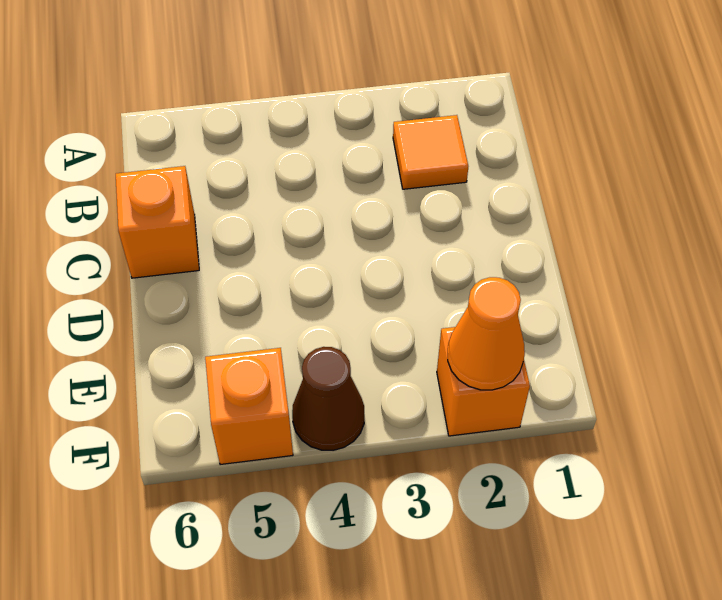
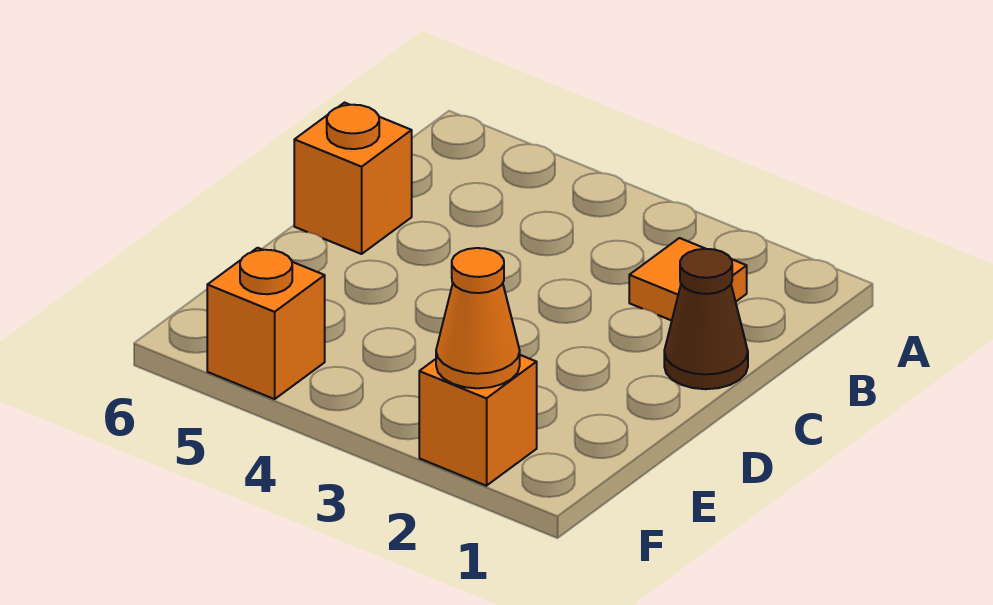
brown 1x1 cone [292,347,364,450] -> brown 1x1 cone moved to [664,249,748,389]

